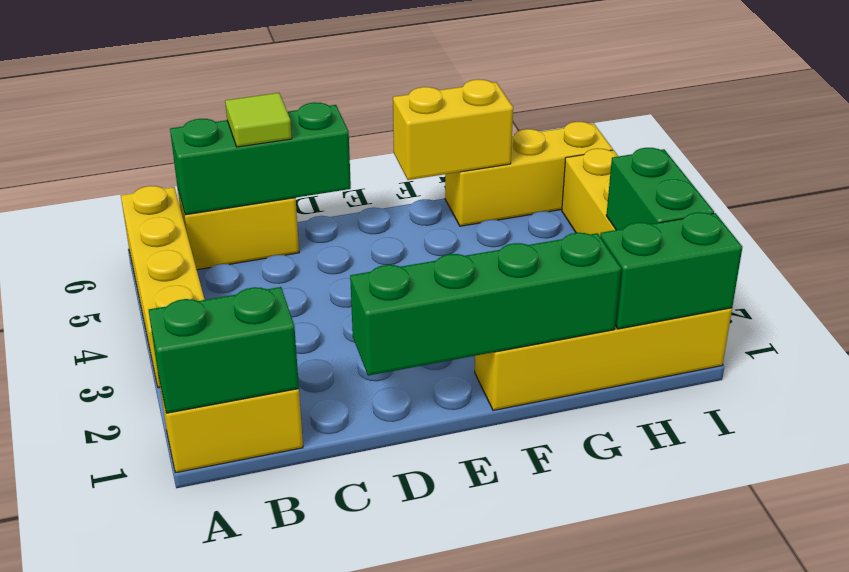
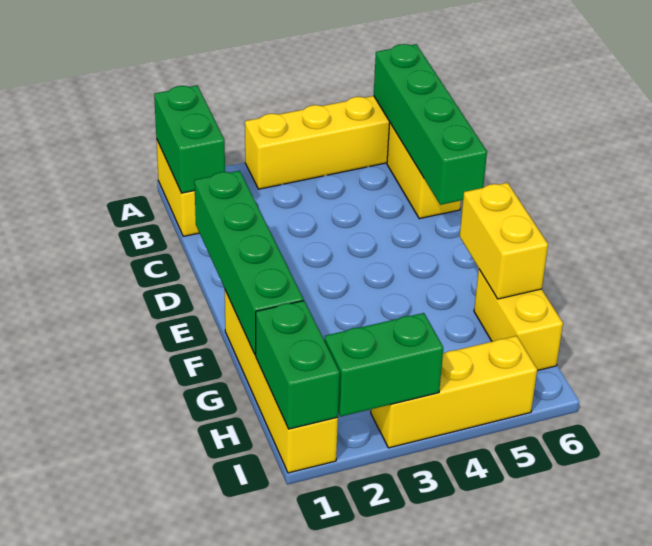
green 1x3 brick [170,102,351,215] -> green 1x4 brick [374,44,487,205]
lime 1x1 tile [225,93,292,147] -> none
yellow 1x3 brick [445,122,613,226] -> yellow 1x2 brick [474,270,563,370]

